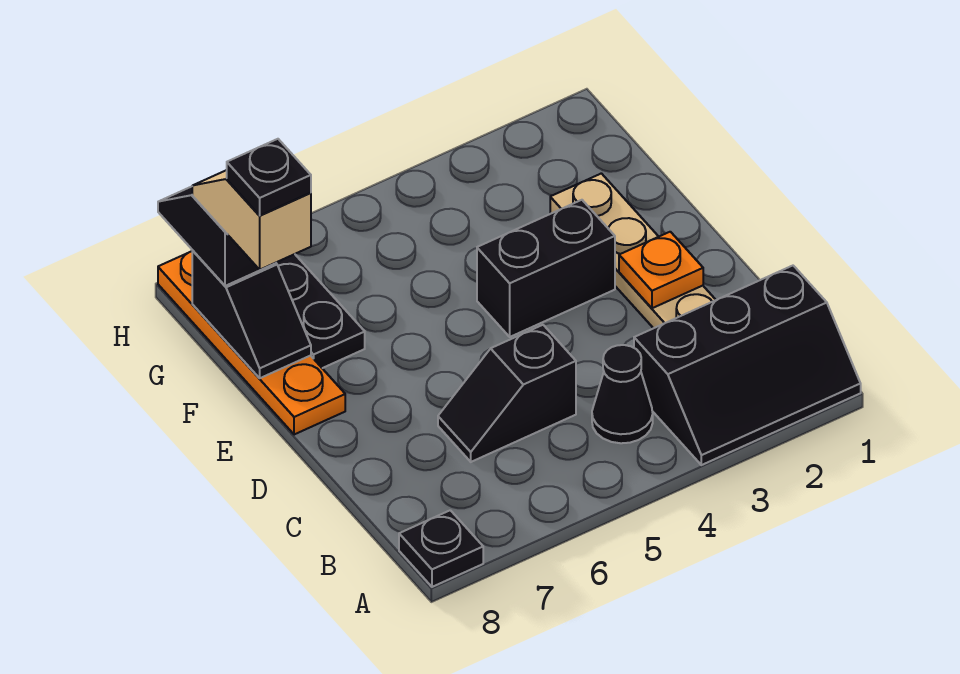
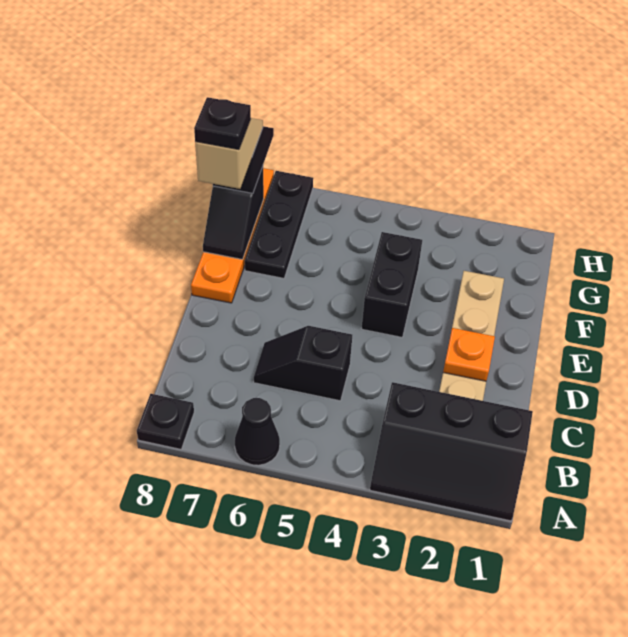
black 1x1 cone [592,345,653,443] -> black 1x1 cone moved to [235,398,280,465]
black 1x2 brick [477,200,615,337] -> black 1x2 brick turned to [361,232,422,337]

